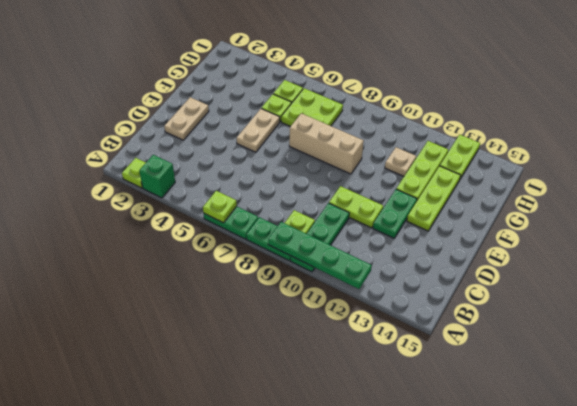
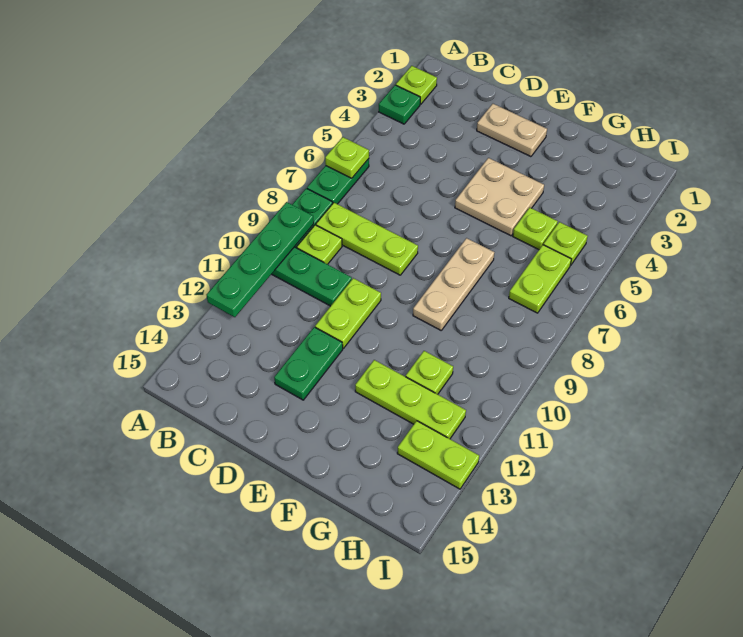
green 1x1 brick [139,155,175,198] -> green 1x1 plate [379,85,420,124]
green 1x2 plate [373,189,417,238] -> green 1x2 plate turned to [274,327,343,400]
tan 1x2 plate [237,109,280,152] -> tan 2x2 plate [455,158,544,236]
lime 1x3 plate [407,166,461,231] -> lime 1x3 plate moved to [316,203,418,275]
tan 1x3 brick [289,113,364,174] -> tan 1x3 plate [413,238,494,330]
lime 2x2 plate [281,88,343,127] -> lime 1x2 plate [509,245,571,313]
tan 1x1 plate [385,147,416,176] -> lime 1x1 plate [406,351,453,394]

